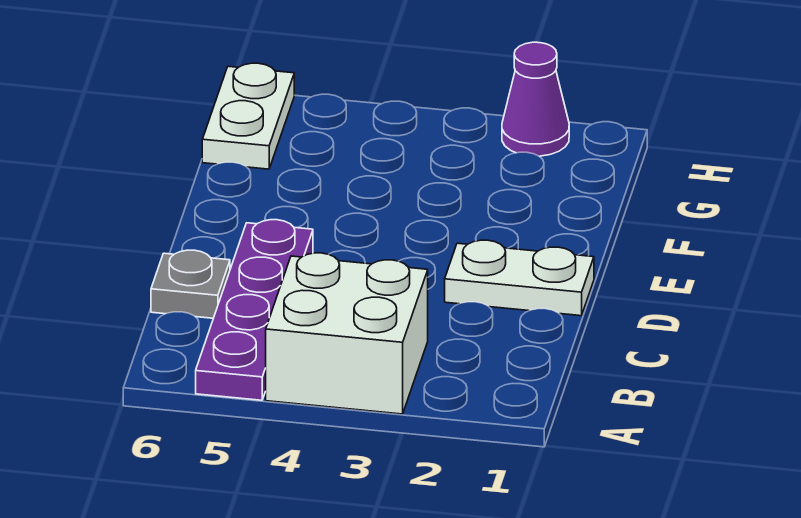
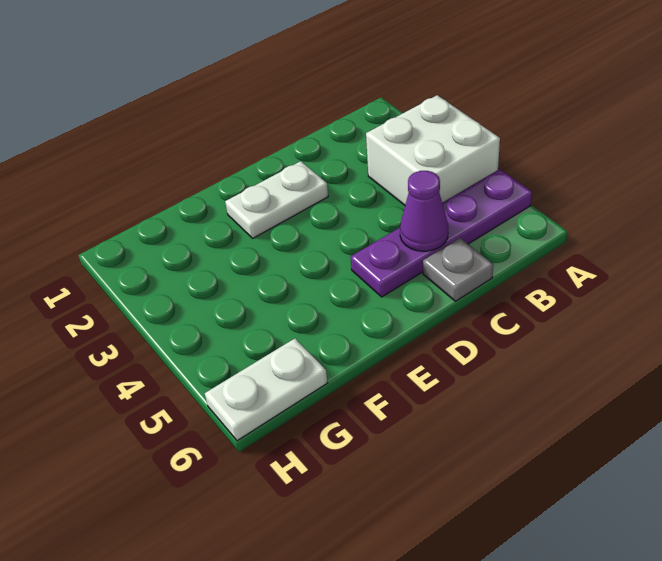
white 1x2 plate [445,240,594,316] -> white 1x2 plate turned to [225,161,328,238]
purple 1x1 cone [502,42,569,156] -> purple 1x1 cone moved to [400,171,448,251]

